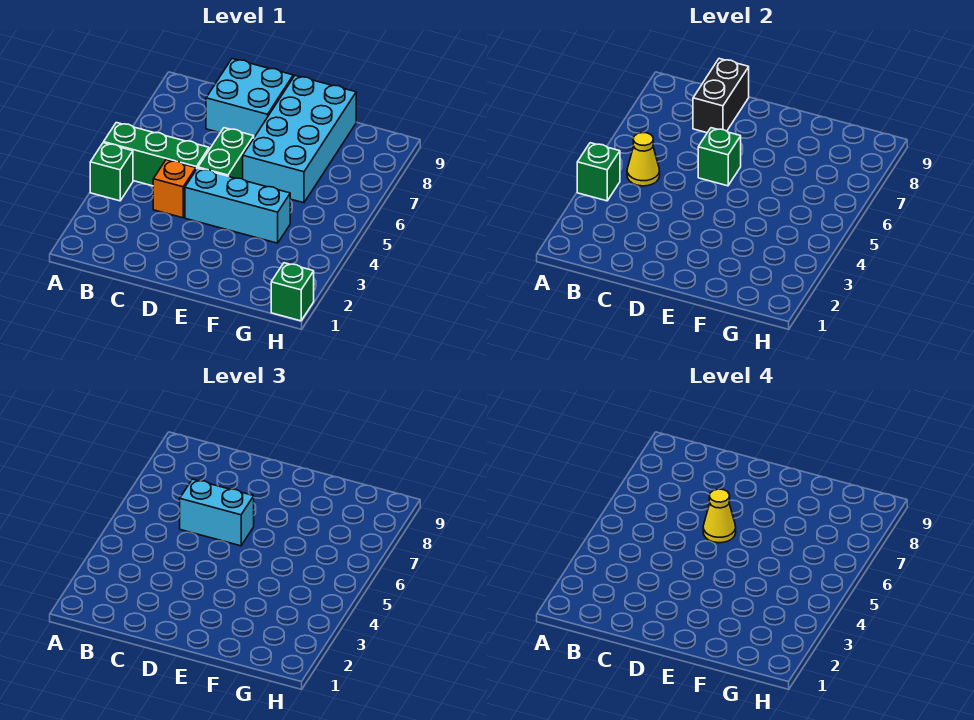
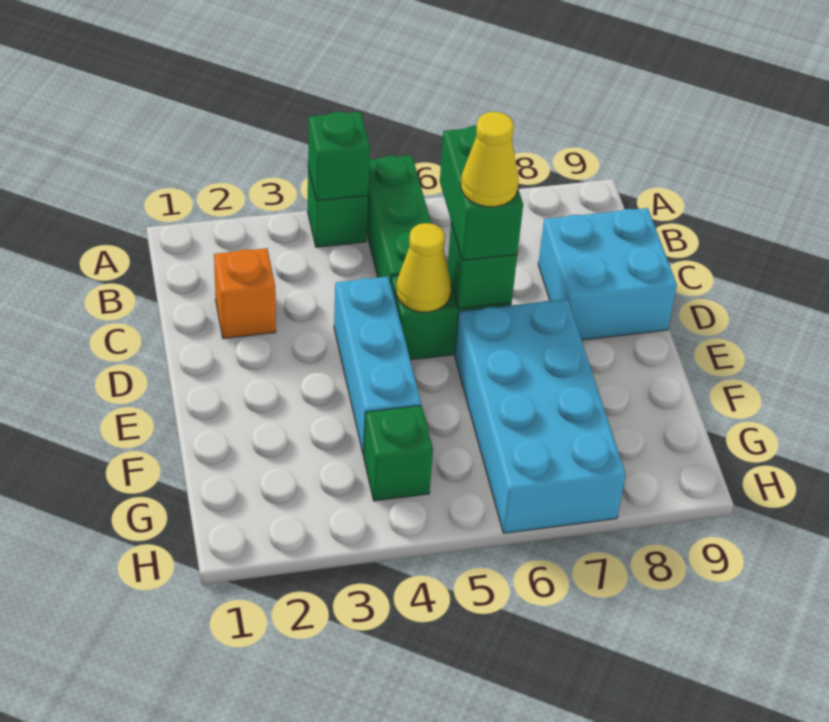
yellow 1x1 cone [627,132,660,186] -> yellow 1x1 cone moved to [396,223,451,312]
orange 1x1 brick [153,160,196,218] -> orange 1x1 brick moved to [214,248,276,338]
cyan 1x2 brick [180,479,254,546] -> green 1x2 brick [440,126,523,260]
black 1x2 brick [693,59,749,133] -> none
cyan 2x4 brick [243,76,356,203] -> cyan 2x4 brick turned to [455,299,626,533]
green 1x1 brick [271,263,314,321] -> green 1x1 brick moved to [364,405,433,501]

